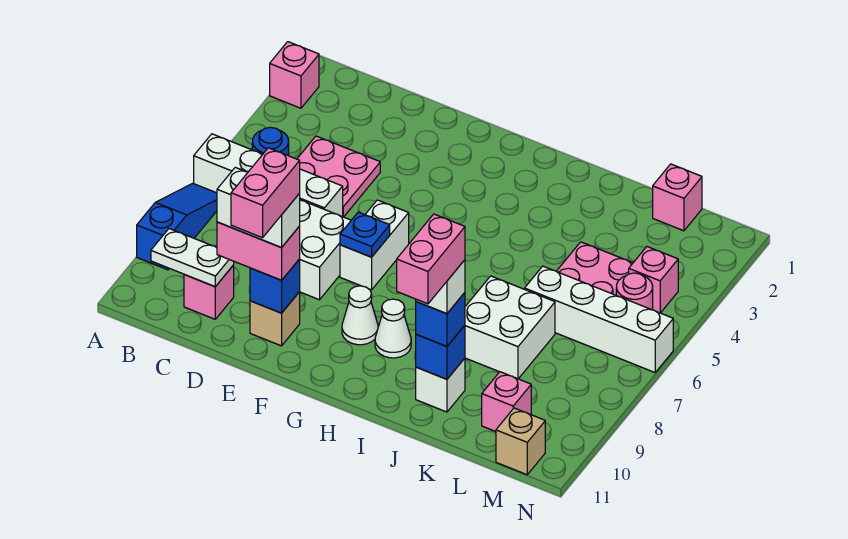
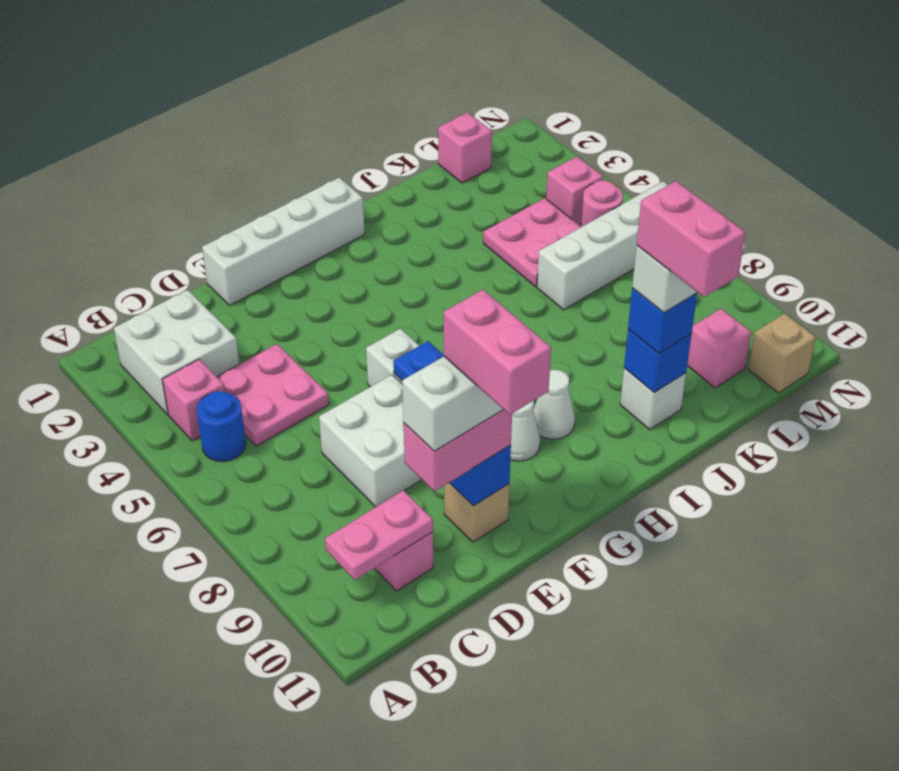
pink 1x1 brick [270,42,319,108] -> pink 1x1 brick moved to [162,359,225,441]
white 1x4 brick [194,134,343,217] -> white 1x4 brick moved to [202,177,365,305]
blue 1x3 slope [137,183,217,270] -> none
white 1x2 plate [151,229,234,287] -> pink 1x2 plate [325,491,433,580]
white 2x2 brick [465,276,555,379] -> white 2x2 brick moved to [114,290,239,414]

